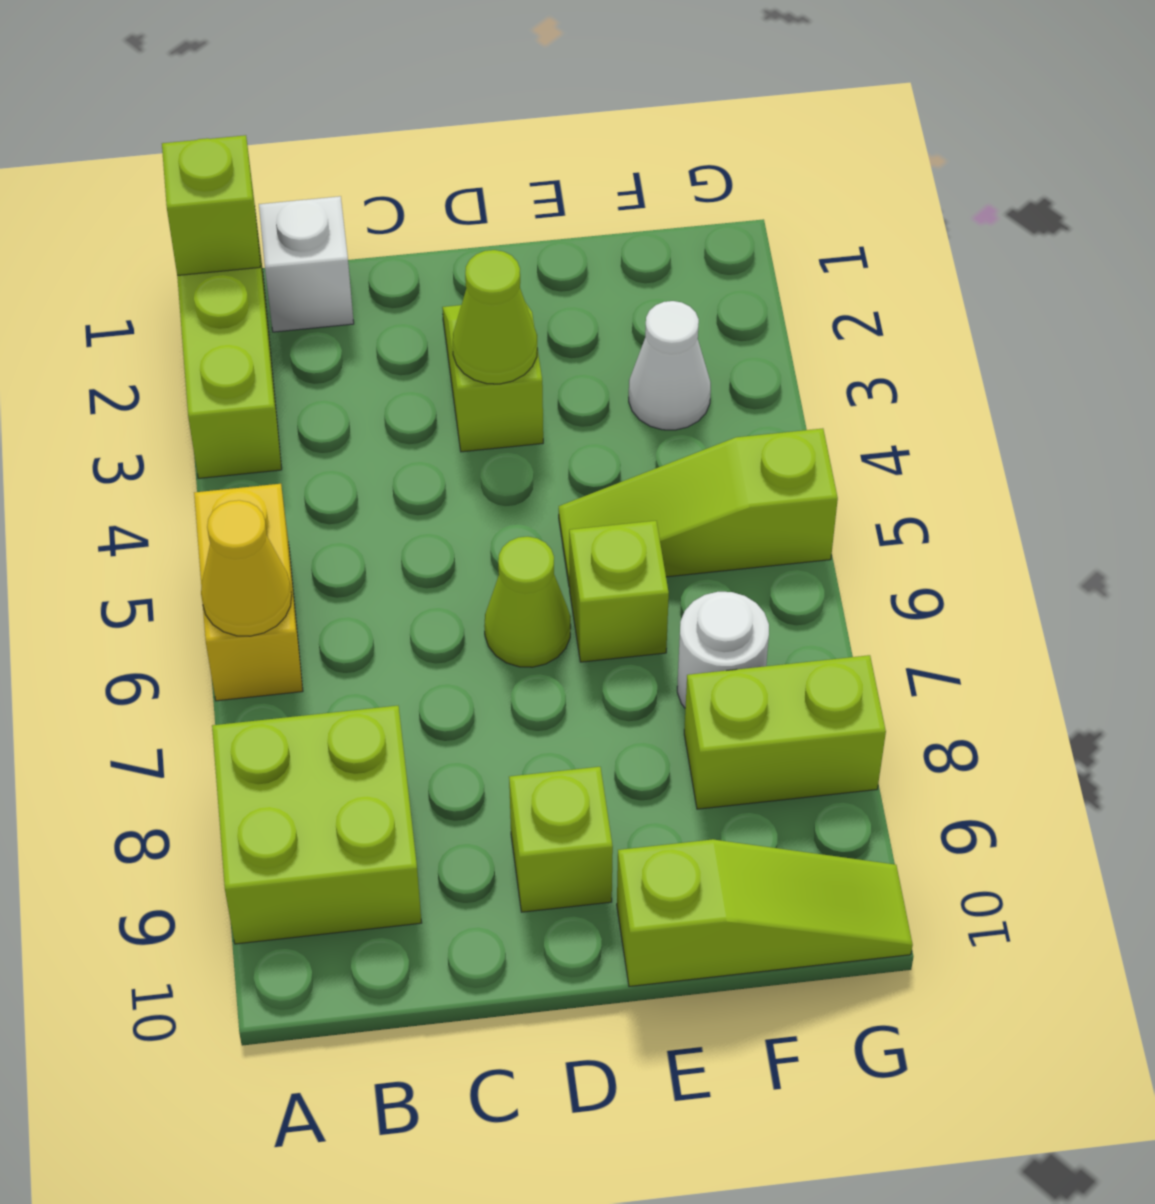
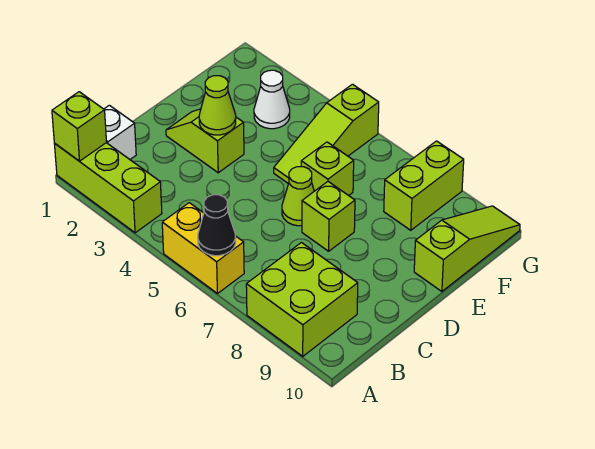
yellow 1x1 cone [201,500,292,636] -> black 1x1 cone [198,195,236,256]
lime 1x1 brick [509,767,613,912] -> lime 1x1 brick moved to [302,182,355,251]
white 1x1 round brick [677,592,769,708] -> none

